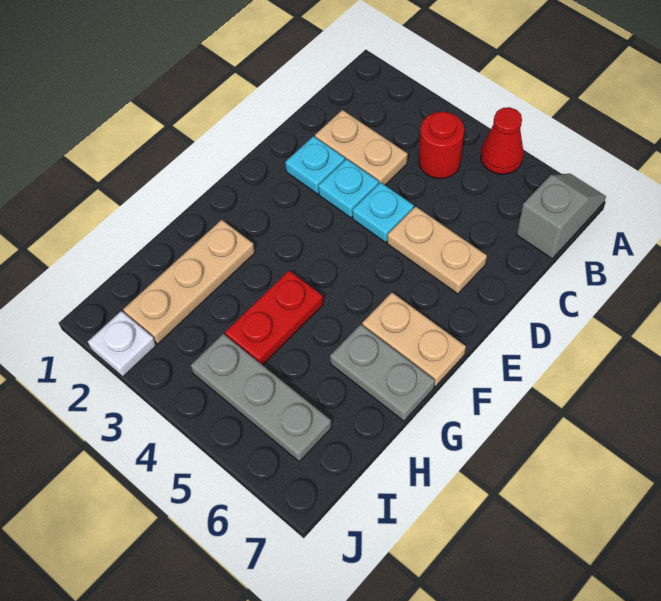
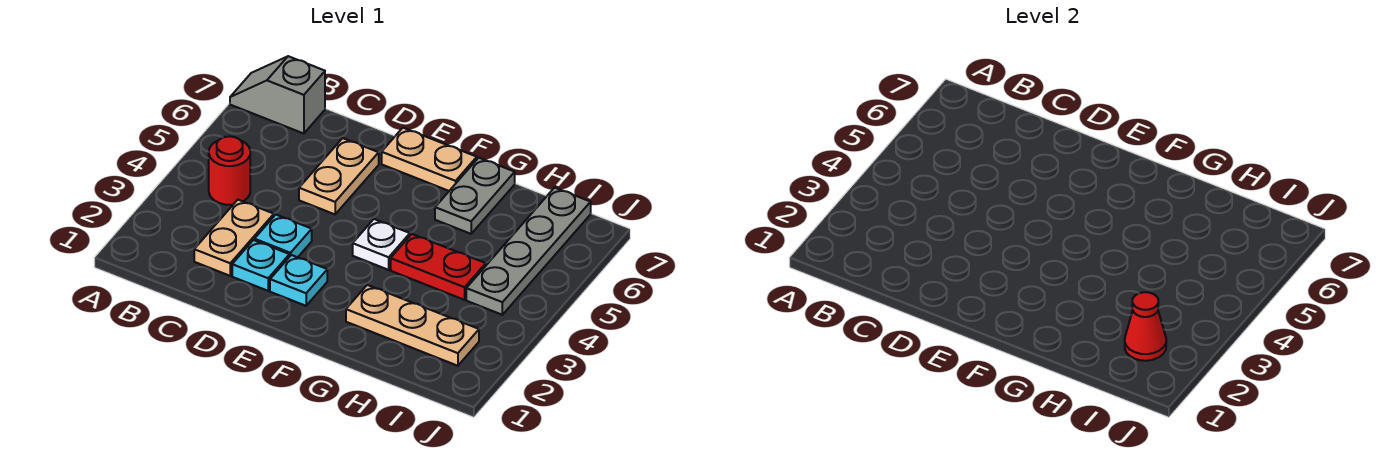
red 1x1 cone [481,107,524,174] -> red 1x1 cone moved to [1125,292,1166,361]
cyan 1x1 plate [352,182,414,242] -> cyan 1x1 plate moved to [270,255,327,306]
tan 1x2 plate [362,293,466,387] -> tan 1x2 plate turned to [382,128,477,191]
grey 1x3 plate [191,334,331,462] -> grey 1x4 plate [466,188,591,315]
white 1x1 plate [88,311,156,377] -> white 1x1 plate moved to [353,219,410,270]

